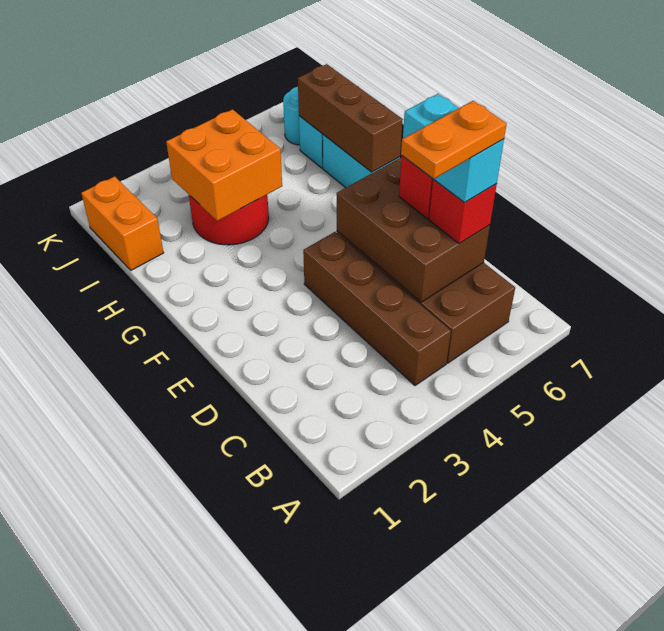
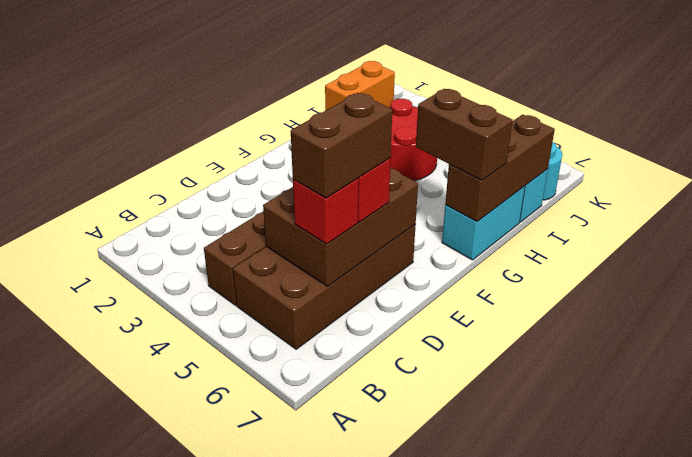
orange 1x2 plate [401,101,507,179] -> none
cyan 1x2 brick [403,94,504,202] -> brown 1x2 brick [291,93,392,198]
none -> brown 1x2 brick [416,89,512,180]
orange 2x2 brick [166,109,282,221] -> none

